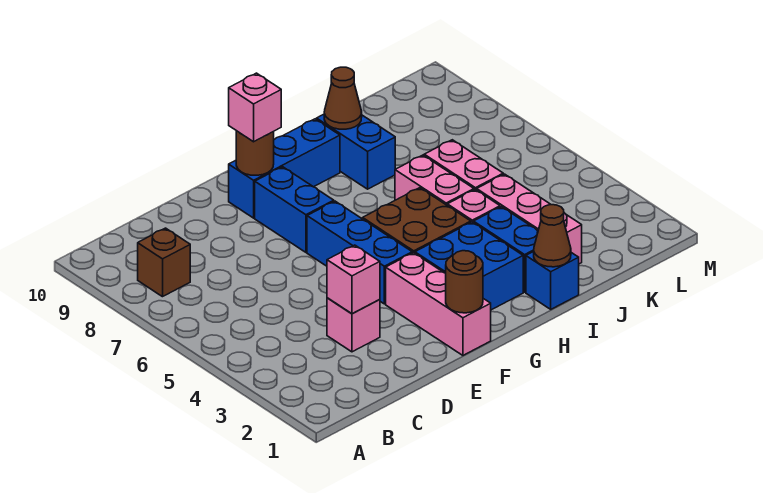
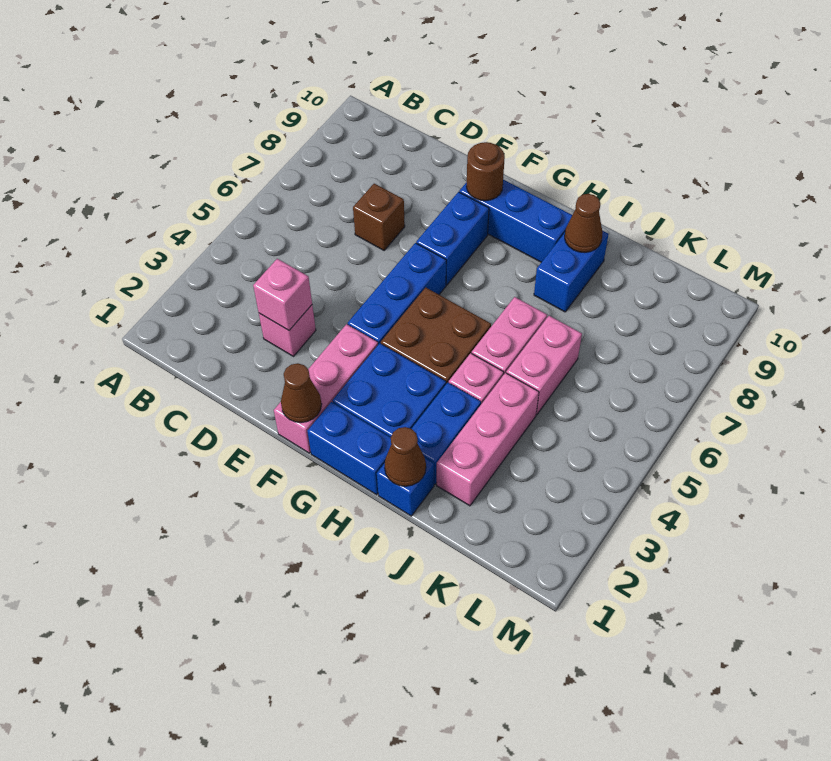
brown 1x1 brick [138,228,190,297] -> brown 1x1 brick moved to [353,184,405,250]
brown 1x1 round brick [446,251,483,313] -> brown 1x1 cone [281,363,322,423]
pink 1x1 brick [229,73,281,142] -> none
none -> blue 1x2 brick [307,402,391,495]

